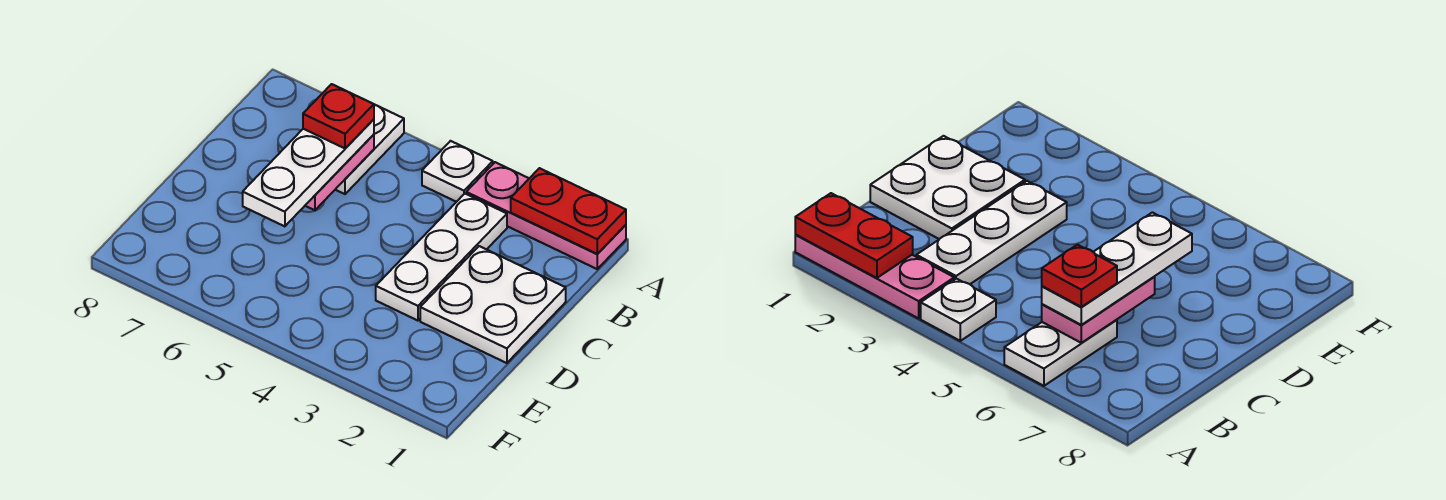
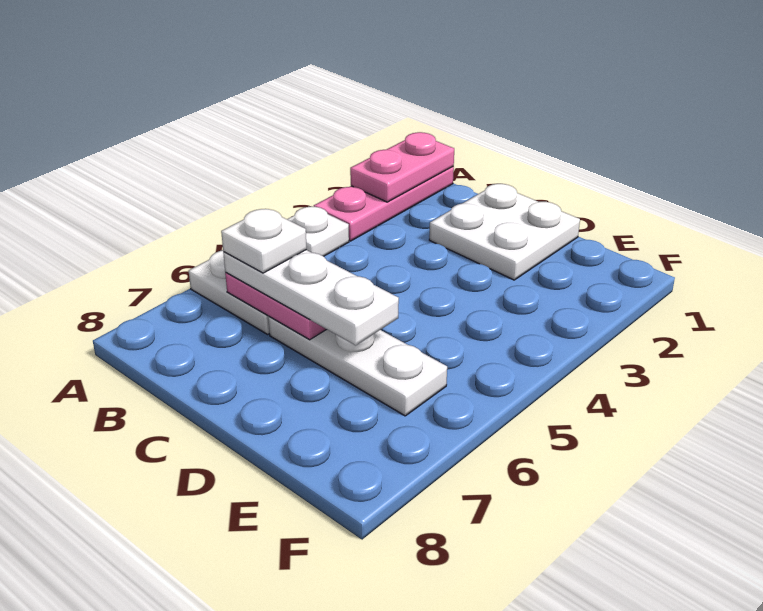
red 1x2 plate [511,168,626,254] -> pink 1x2 plate [350,132,454,202]
white 1x3 plate [376,194,507,321] -> white 1x3 plate moved to [268,317,447,416]
red 1x1 plate [303,84,374,148] -> white 1x1 plate [221,209,307,273]

